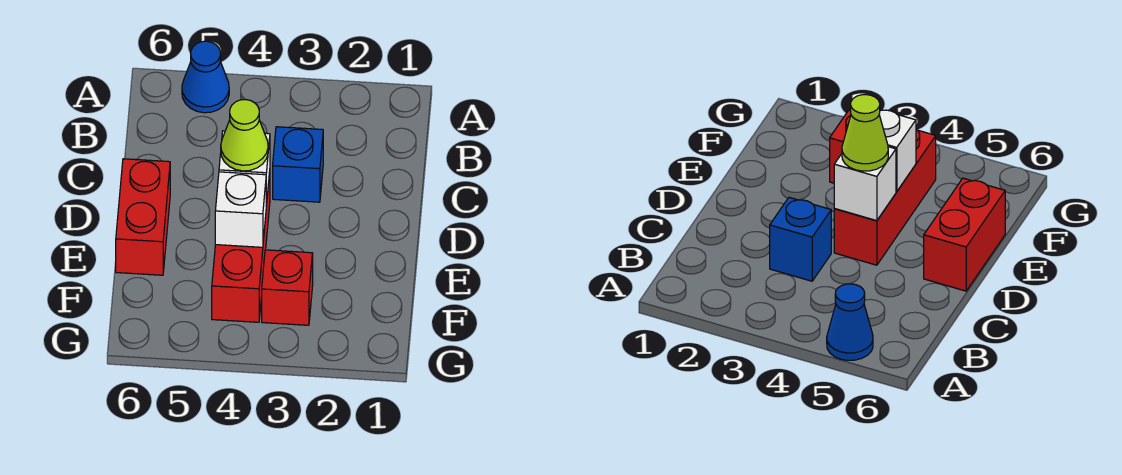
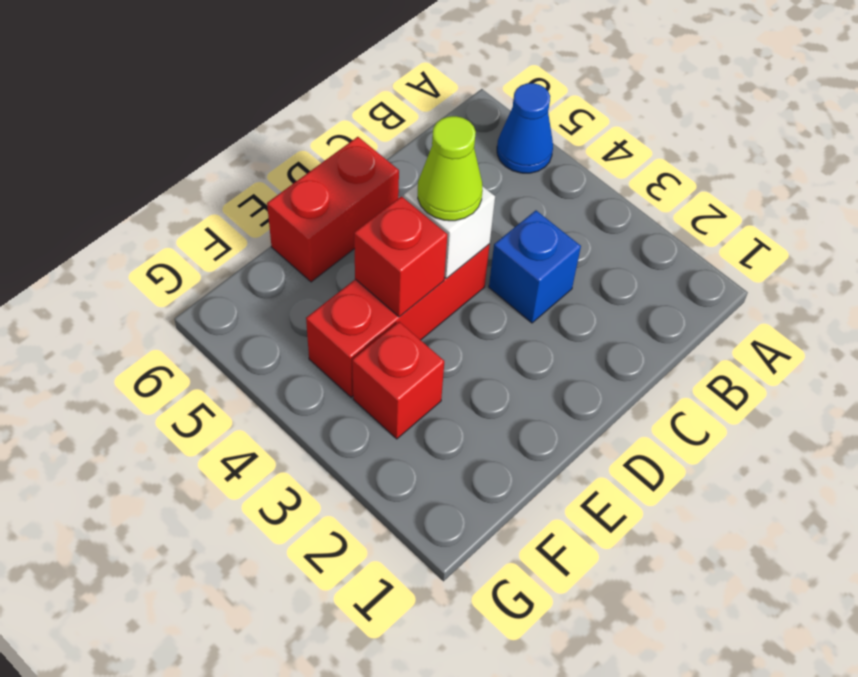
white 1x1 brick [215,172,266,247] -> red 1x1 brick [354,196,447,317]

